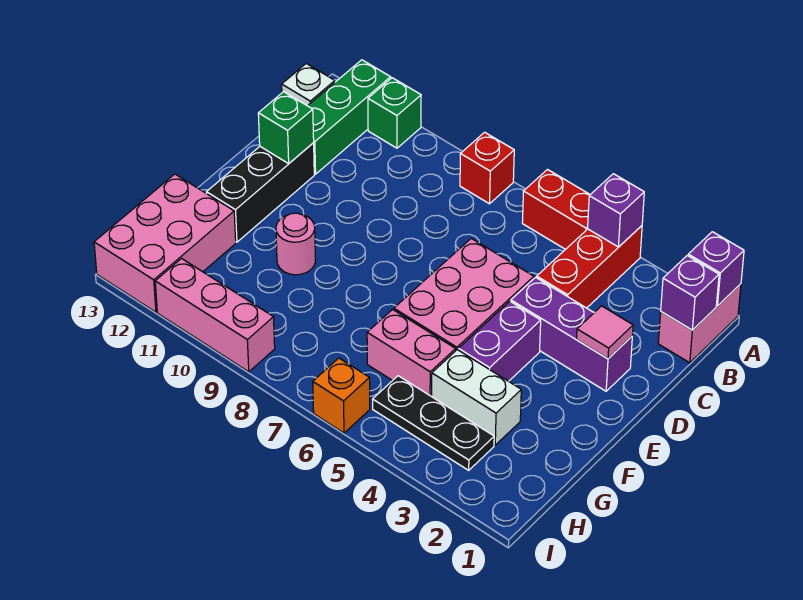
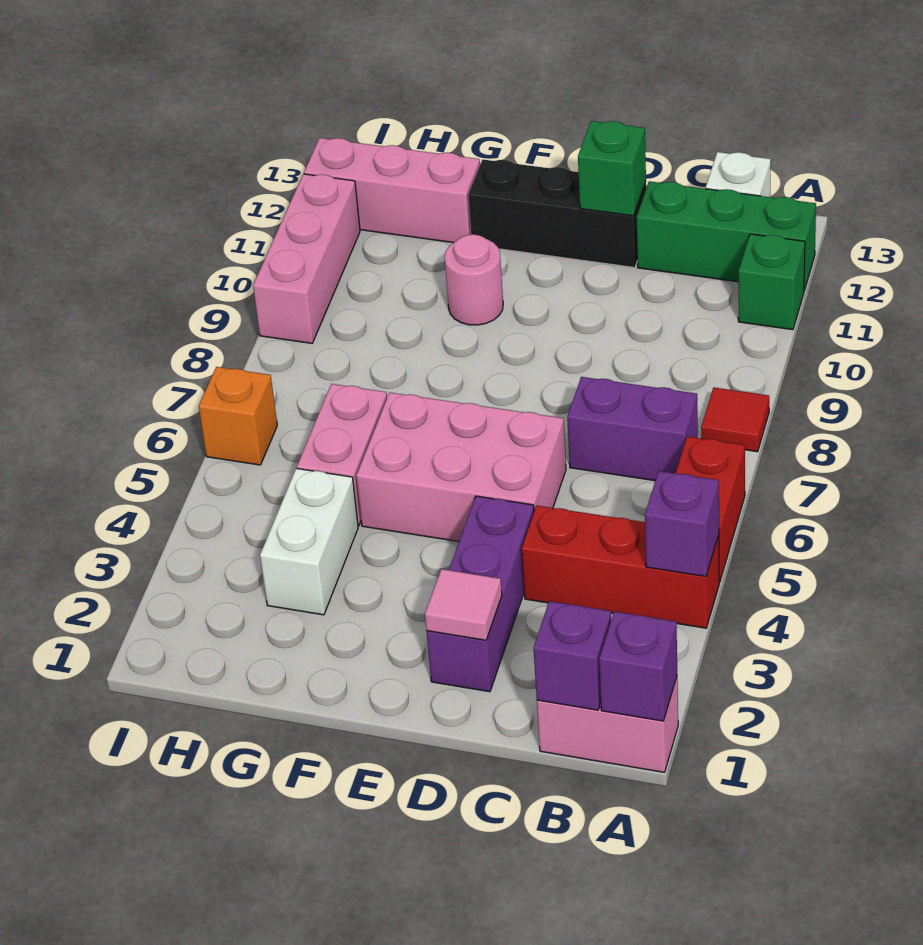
red 1x1 brick [460,132,514,204] -> red 1x1 tile [701,387,769,452]
purple 1x2 brick [458,301,541,381] -> purple 1x2 brick moved to [567,377,698,481]
pink 2x3 brick [94,174,236,312] -> pink 1x3 brick [304,138,480,243]
black 1x3 plate [373,376,494,470] -> none

